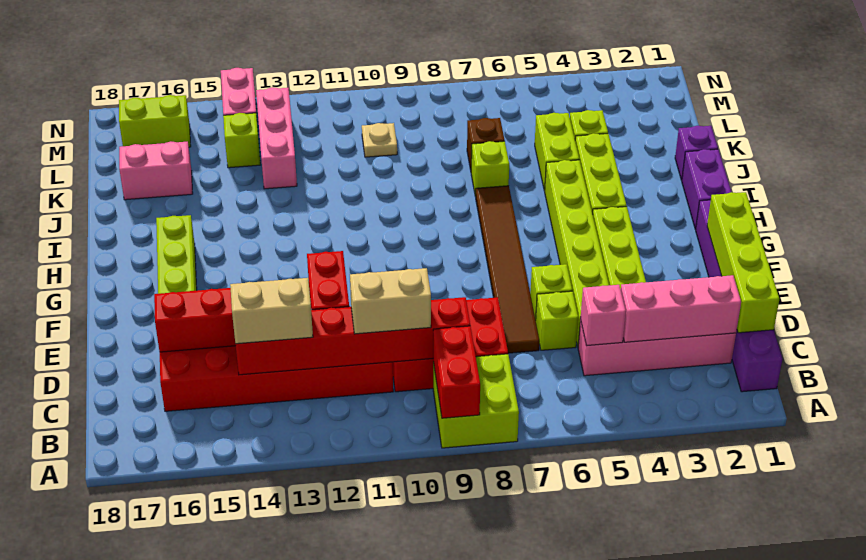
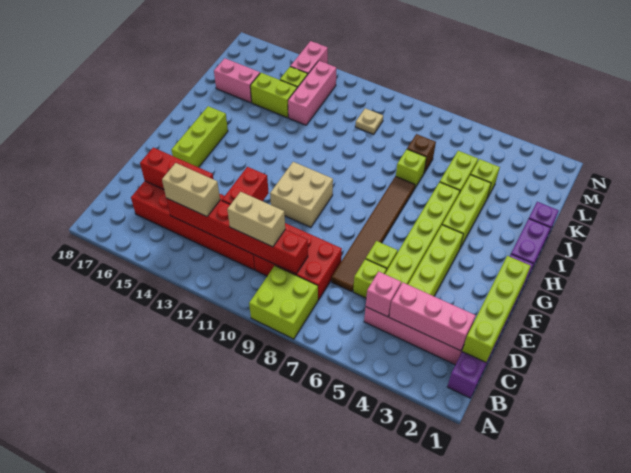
red 1x2 brick [433,326,480,418] -> none
none -> tan 2x2 brick [270,162,333,227]
lime 1x2 brick [119,95,191,147] -> lime 1x2 brick moved to [250,73,297,118]

